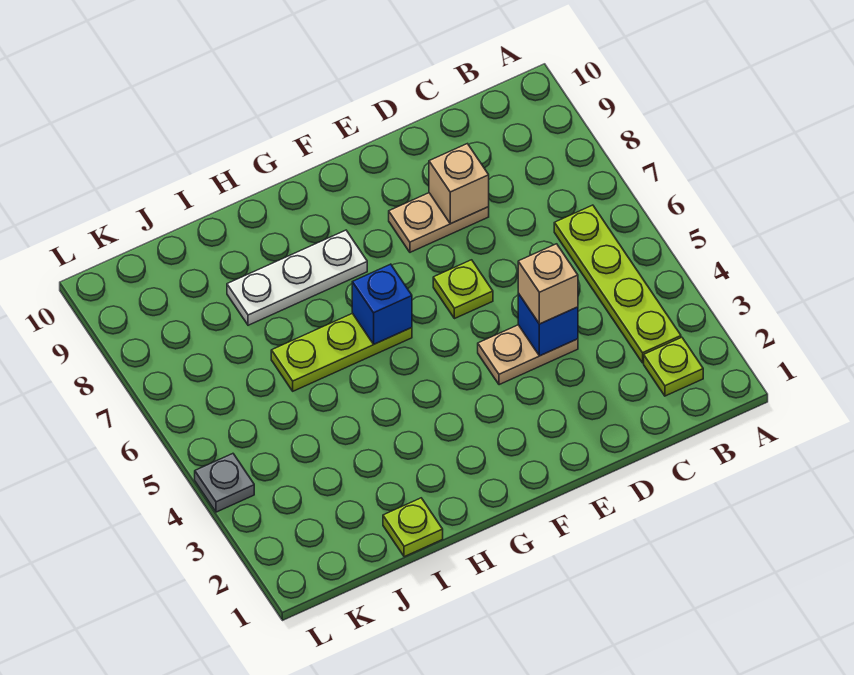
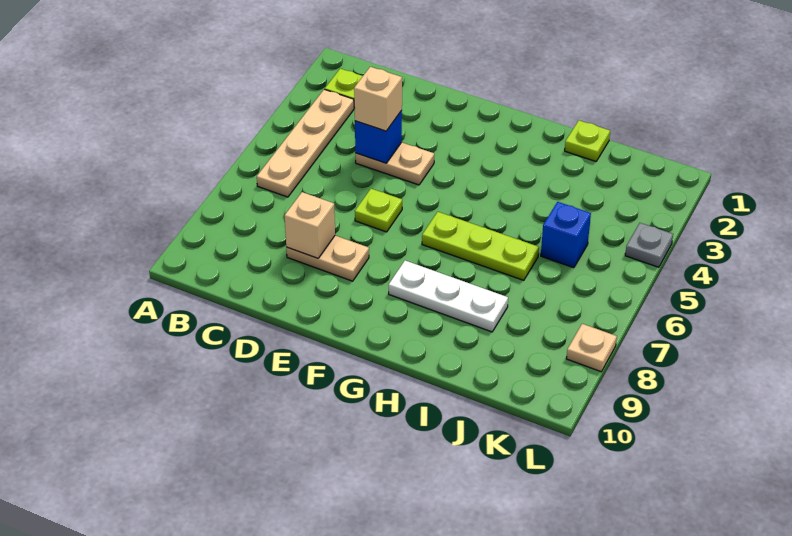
lime 1x4 plate [554,205,681,363] -> tan 1x4 plate [257,89,354,197]
blue 1x1 brick [352,264,412,344] -> blue 1x1 brick moved to [541,202,591,268]
none -> tan 1x1 plate [566,324,617,372]

